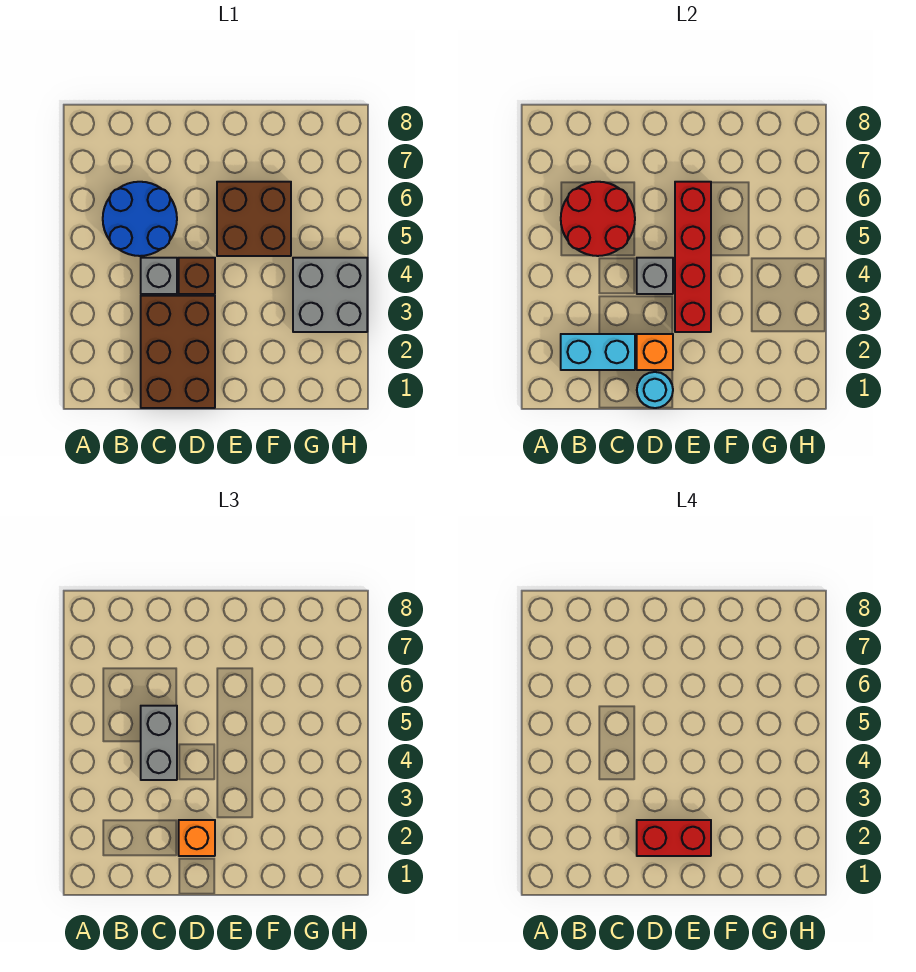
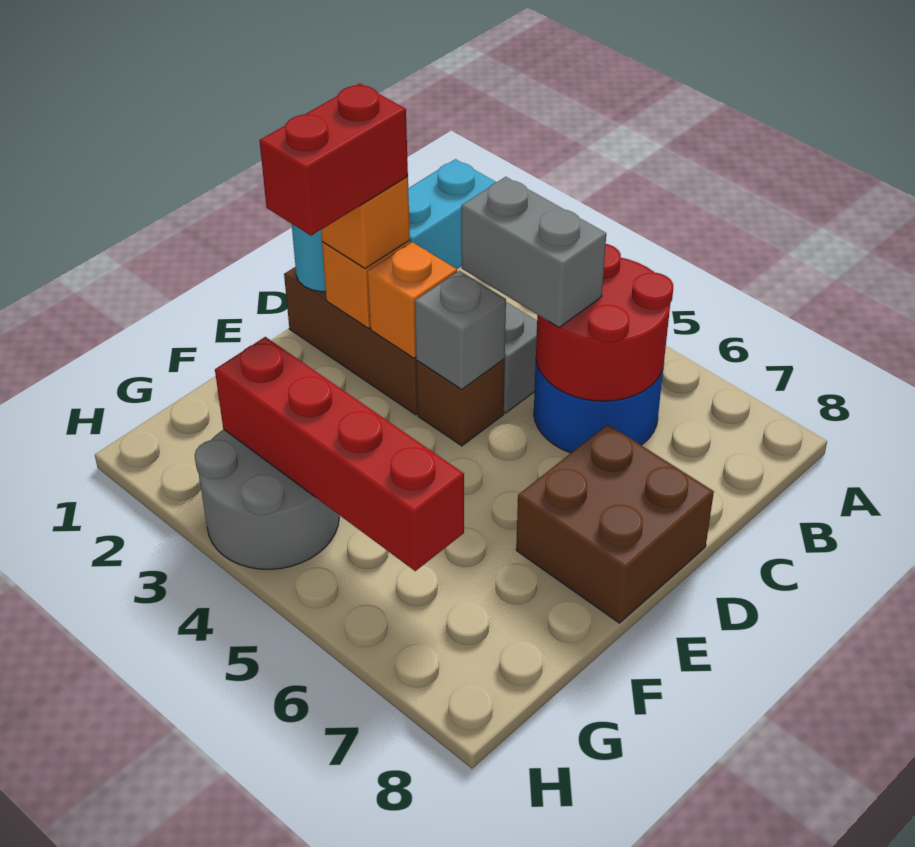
none -> orange 1x1 brick [367,242,457,358]
red 1x4 brick [675,182,711,332] -> red 1x4 brick moved to [215,337,464,571]
brown 2x2 brick [217,182,291,256] -> brown 2x2 brick moved to [516,424,714,623]
grey 2x2 brick [293,258,367,332] -> grey 2x2 round brick [195,430,339,569]

